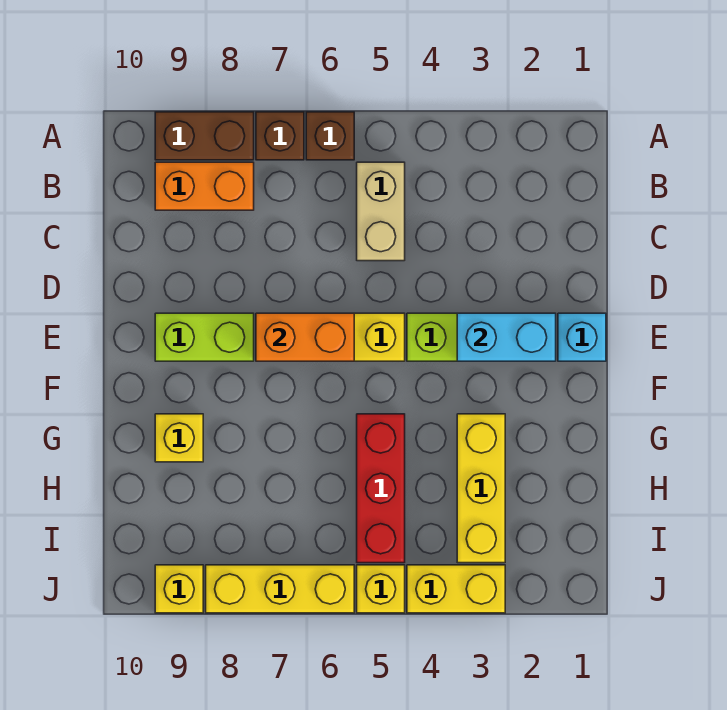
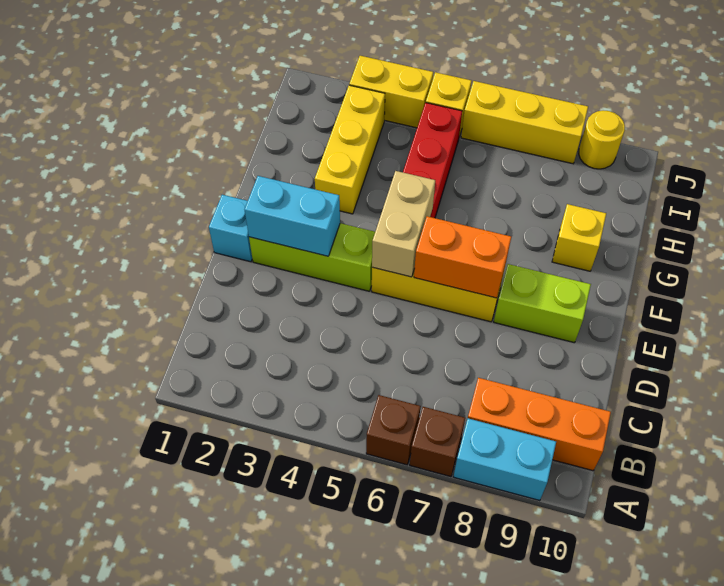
brown 1x2 brick [155,112,254,160] -> cyan 1x2 brick [453,418,556,501]
tan 1x2 brick [357,162,405,261] -> tan 1x2 brick moved to [372,171,435,277]
orange 1x2 brick [155,162,254,210] -> orange 1x3 brick [468,378,611,471]
yellow 1x1 brick [155,565,203,613] -> yellow 1x1 round brick [579,110,625,169]

